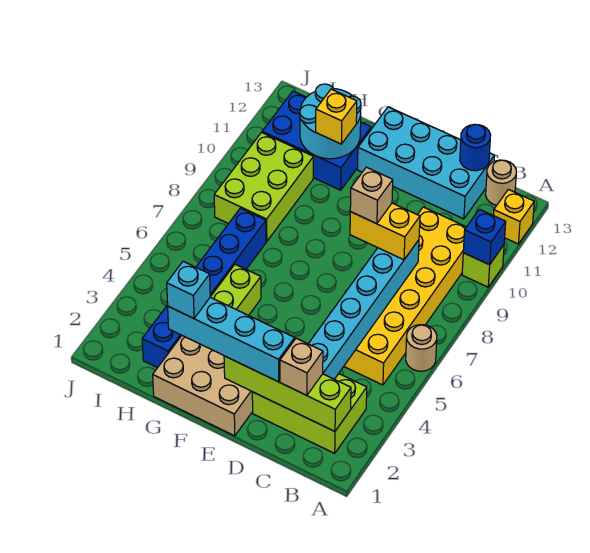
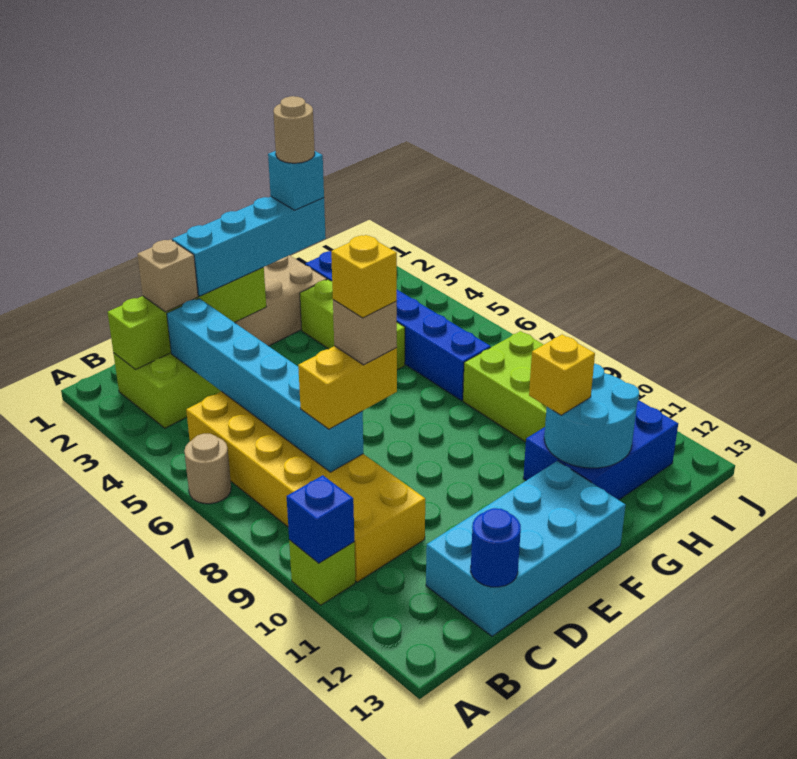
yellow 1x1 brick [493,189,534,244] -> yellow 1x1 brick moved to [331,235,397,318]
tan 1x1 round brick [486,160,516,205] -> tan 1x1 round brick moved to [273,96,315,163]

